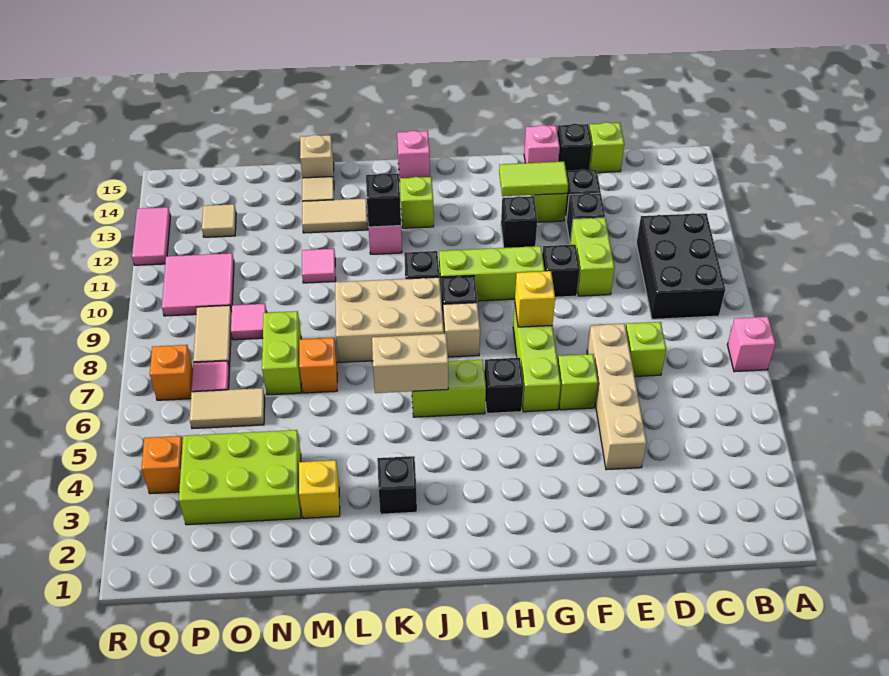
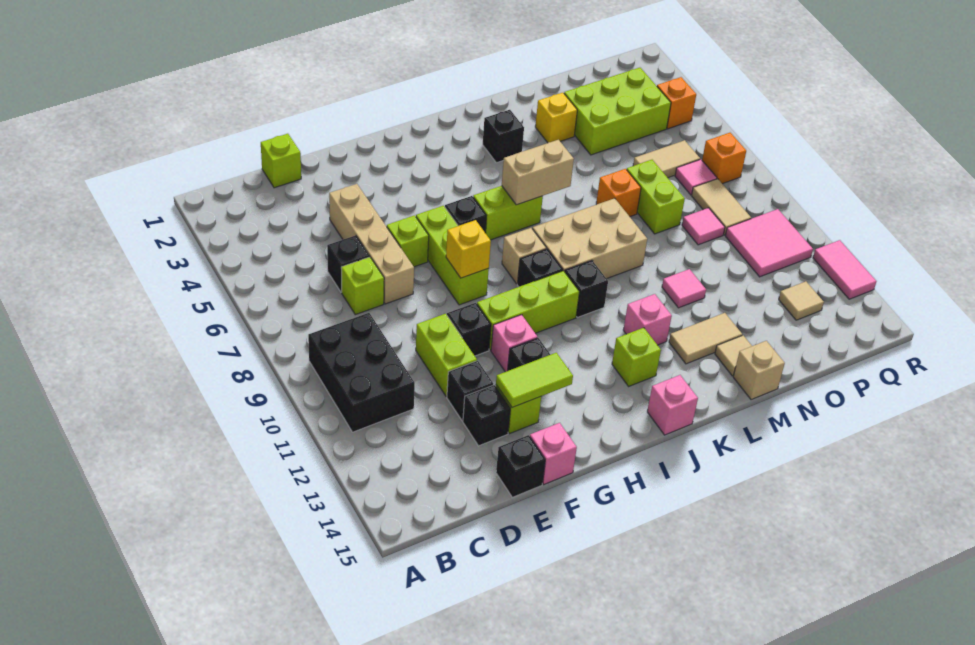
pink 1x1 brick [727,317,775,372] -> pink 1x1 brick moved to [491,315,537,372]
lime 1x1 brick [589,122,624,173] -> lime 1x1 brick moved to [261,134,301,188]
black 1x1 brick [366,173,401,227] -> black 1x1 brick moved to [327,235,370,292]

